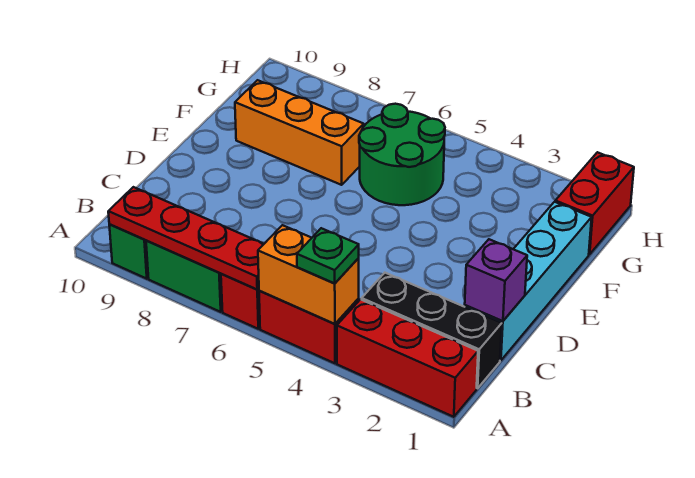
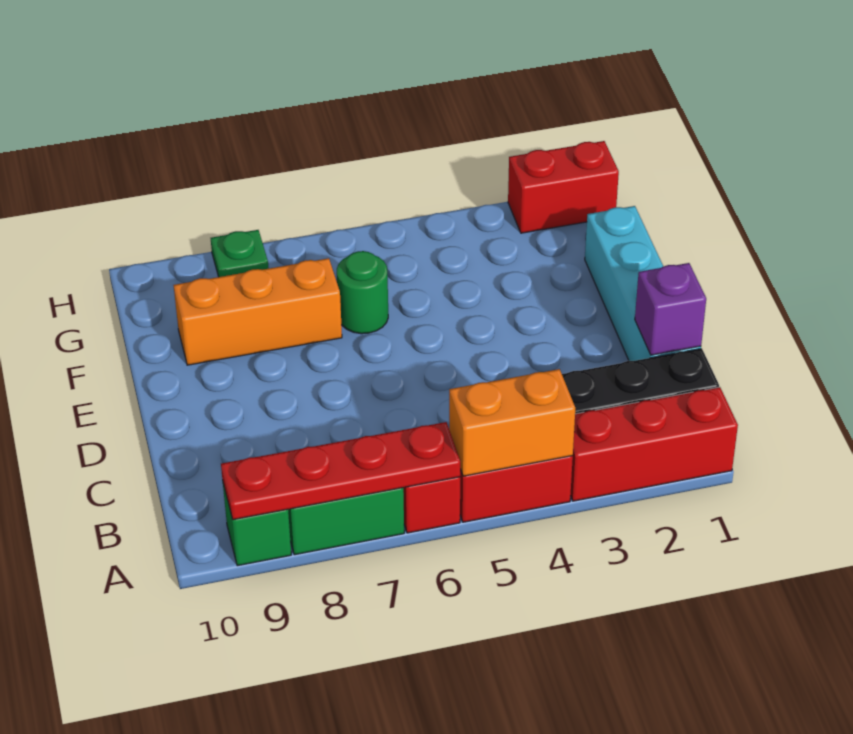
green 1x1 plate [297,228,359,283] -> green 1x1 plate moved to [211,230,269,277]
green 2x2 round brick [359,104,445,205] -> green 1x1 round brick [337,251,388,334]
red 1x2 brick [555,152,634,254] -> red 1x2 brick turned to [508,141,619,233]

